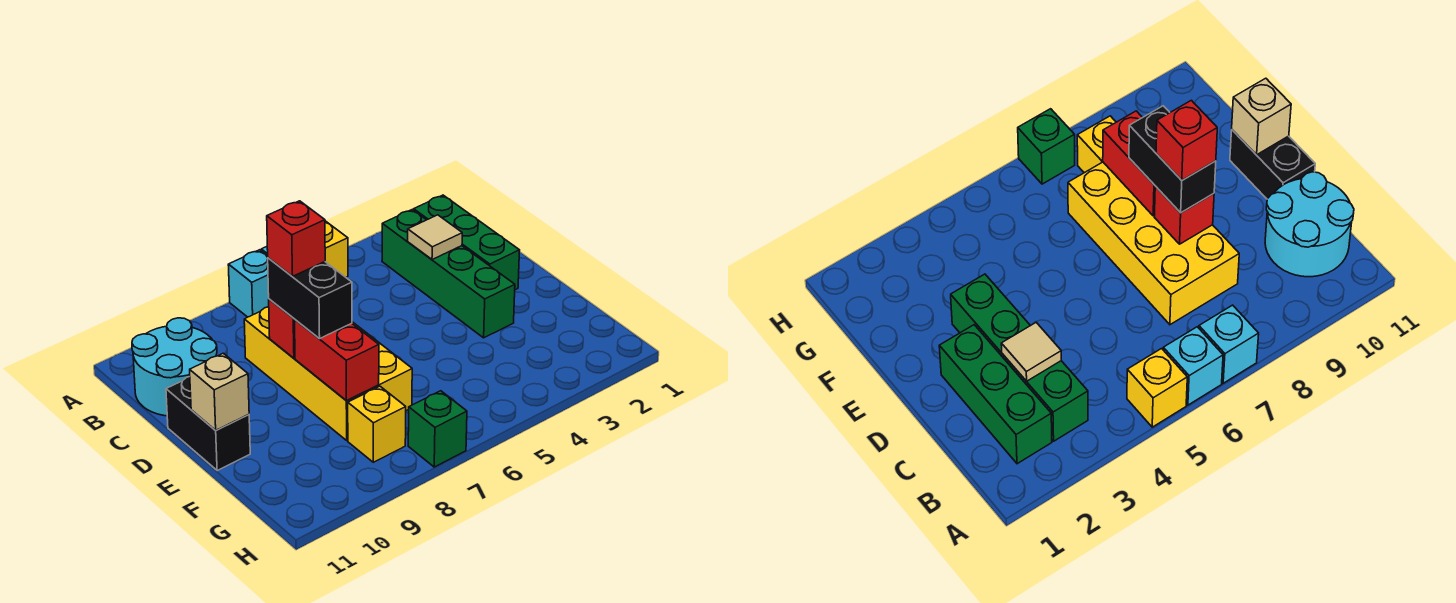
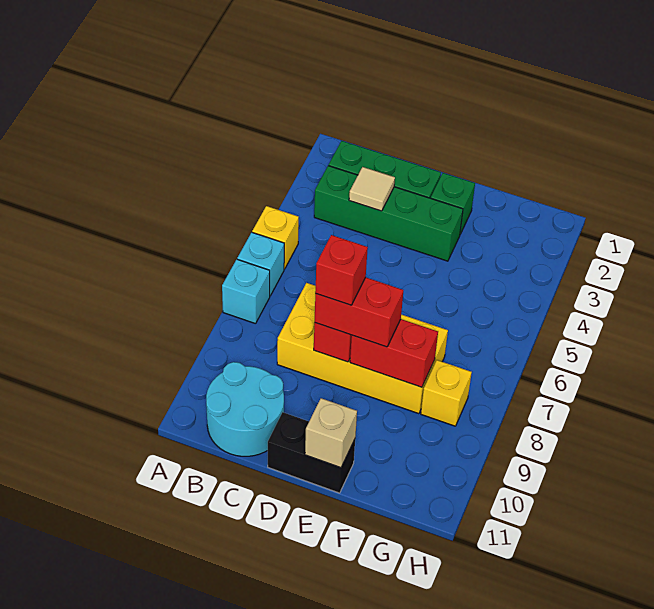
black 1x2 brick [268,258,352,339] -> red 1x2 brick [315,277,403,347]
green 1x1 brick [408,391,467,467] -> green 1x1 brick moved to [431,173,475,234]

